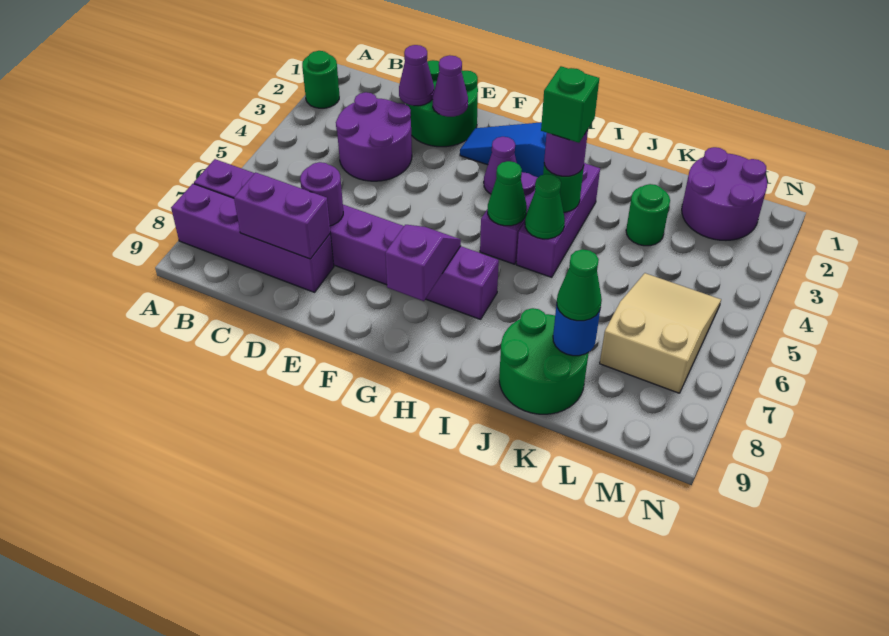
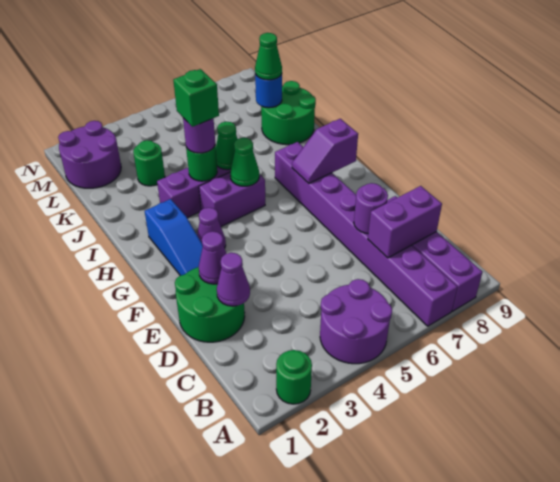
purple 2x2 round brick [336,92,412,181] -> purple 2x2 round brick moved to [320,279,392,364]
purple 1x2 brick [234,172,330,259] -> purple 1x2 brick turned to [368,186,442,258]
tan 2x3 slope [600,273,721,393] -> none

